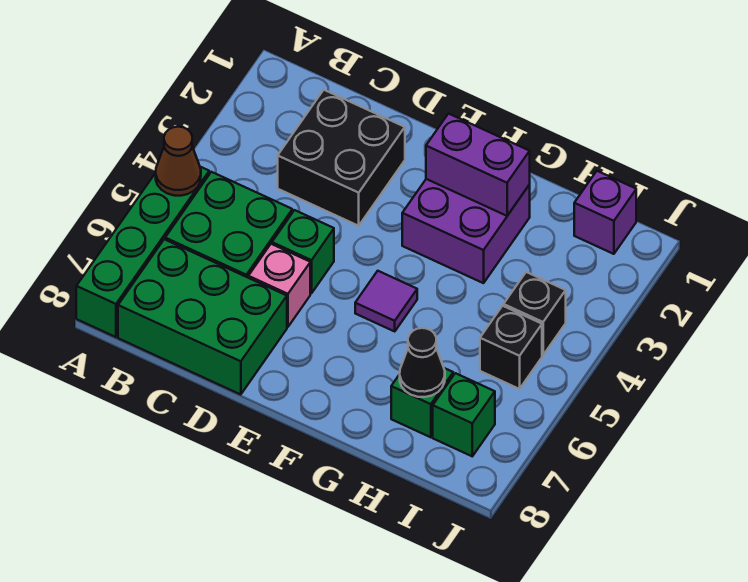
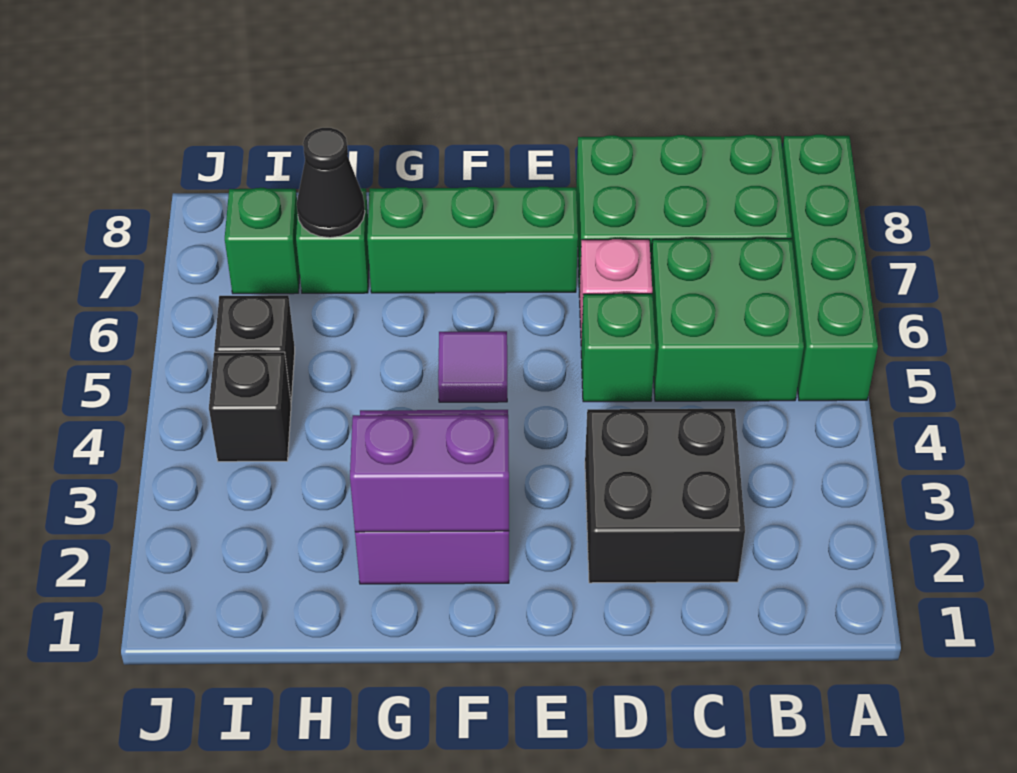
brown 1x1 cone [156,127,201,196] -> none
none -> green 1x3 brick [367,187,578,293]
purple 1x1 brick [574,171,636,254] -> none

